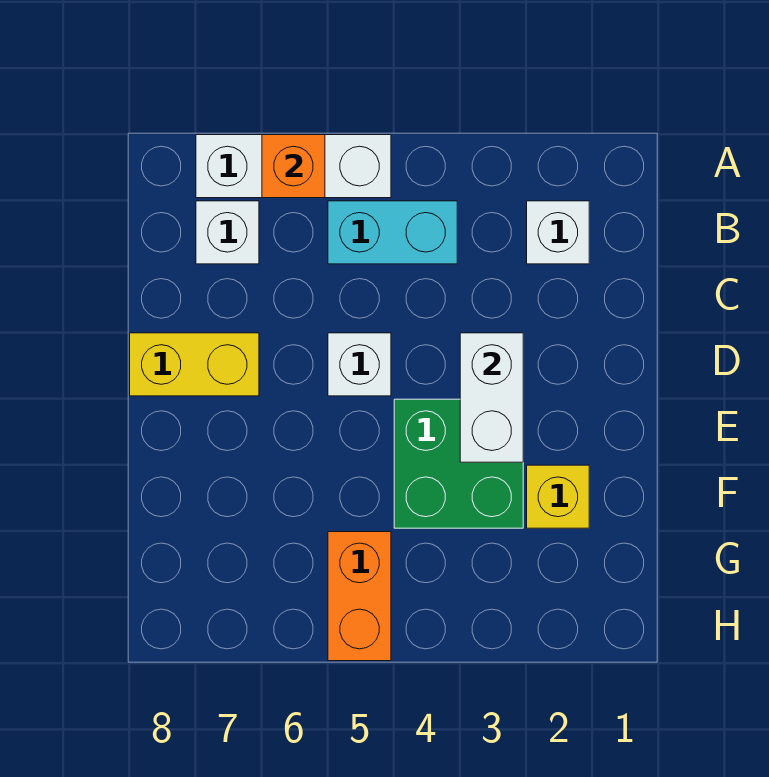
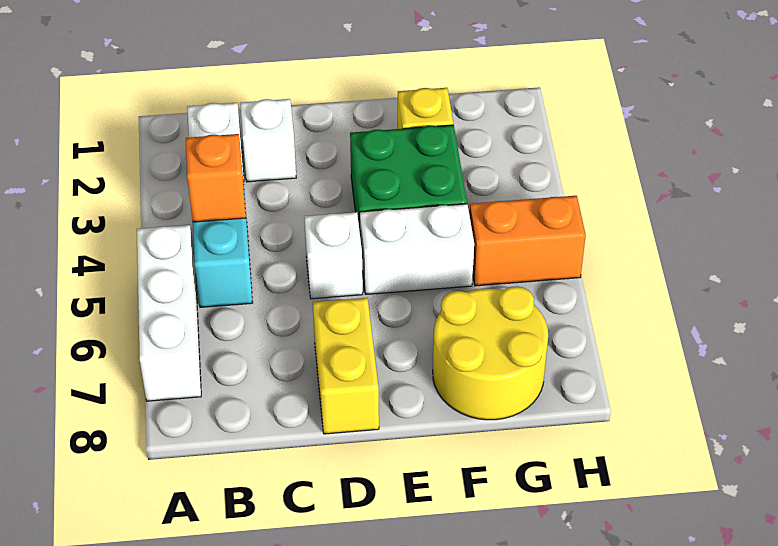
orange 1x1 brick [262,135,325,198] -> orange 1x1 brick moved to [186,134,246,222]
white 1x1 brick [196,201,259,264] -> white 1x1 brick moved to [240,99,296,182]
white 1x2 brick [460,333,523,462] -> white 1x2 brick moved to [360,204,474,294]
none -> yellow 2x2 round brick [433,286,548,420]

